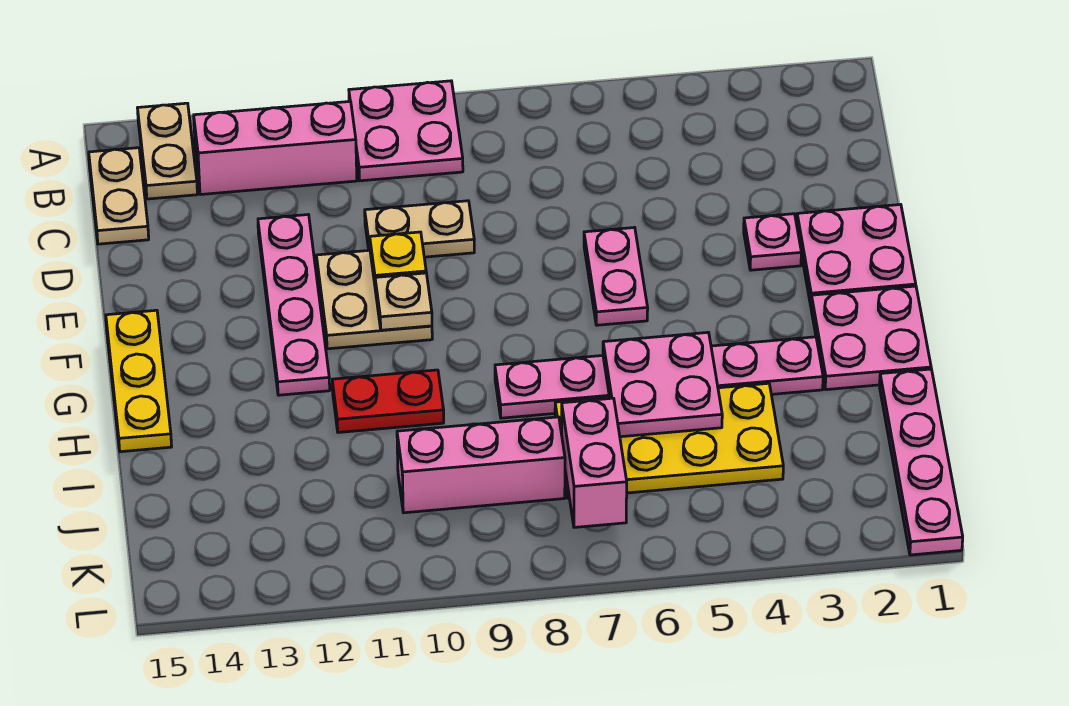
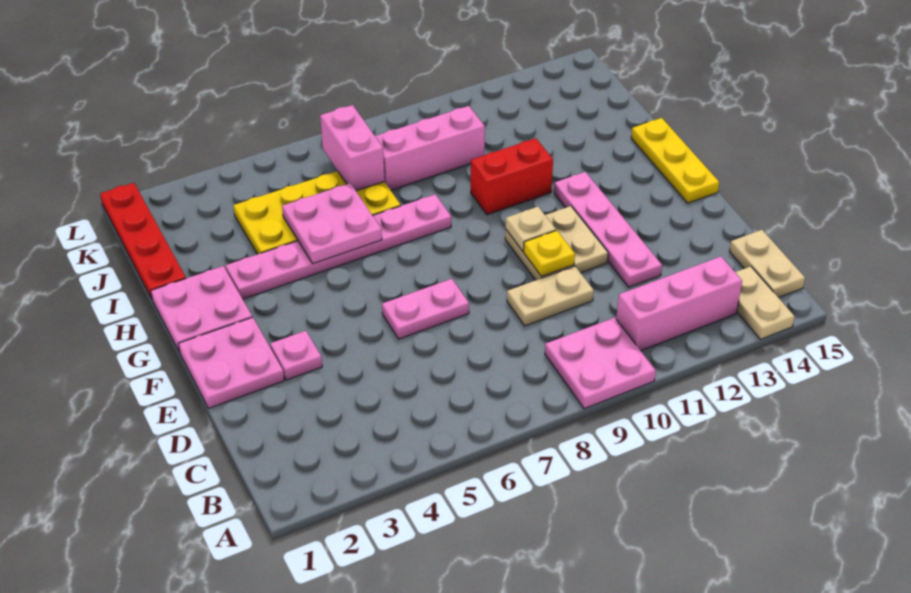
pink 1x2 plate [584,227,648,325] -> pink 1x2 plate turned to [382,279,469,339]
red 1x2 plate [332,370,444,433] -> red 1x2 brick [471,138,553,215]
pink 1x4 plate [880,369,963,555] -> red 1x4 plate [100,183,186,299]

